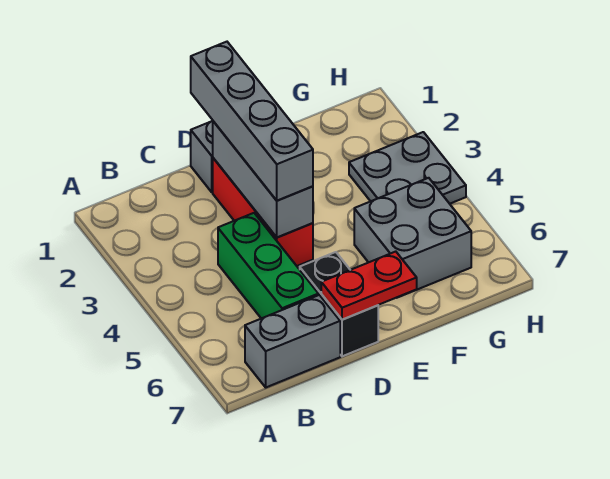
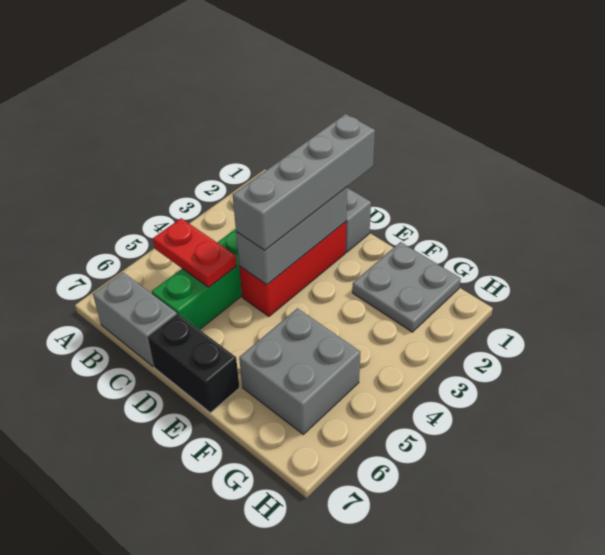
black 1x2 brick [300,252,378,356] -> black 1x2 brick turned to [148,314,240,413]
red 1x2 plate [321,252,417,320] -> red 1x2 plate moved to [153,218,236,287]
grey 2x2 plate [349,132,466,204] -> grey 2x2 plate moved to [352,242,461,332]

